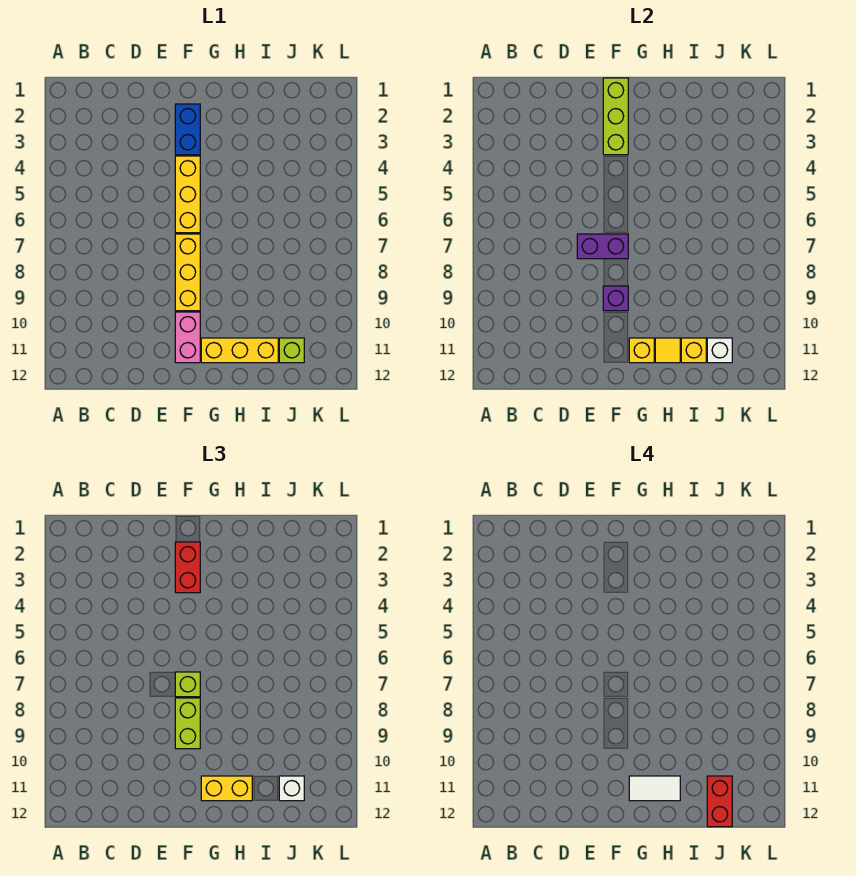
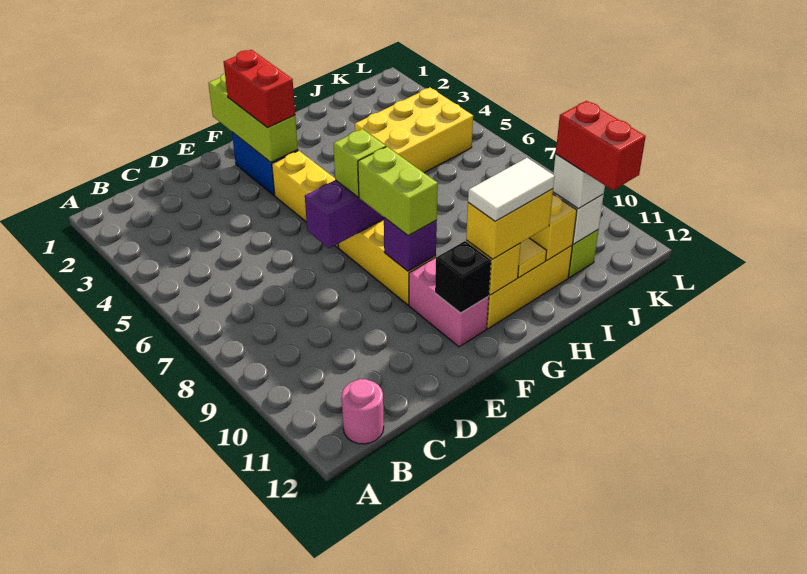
none -> pink 1x1 round brick [342,379,384,444]
none -> black 1x1 brick [435,241,491,313]
none -> yellow 2x3 brick [355,88,473,173]

